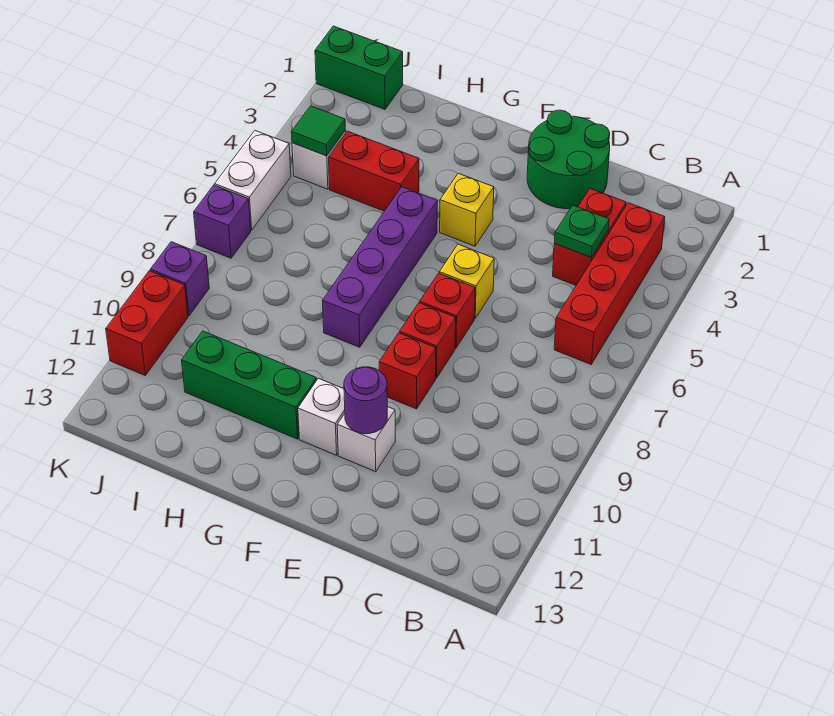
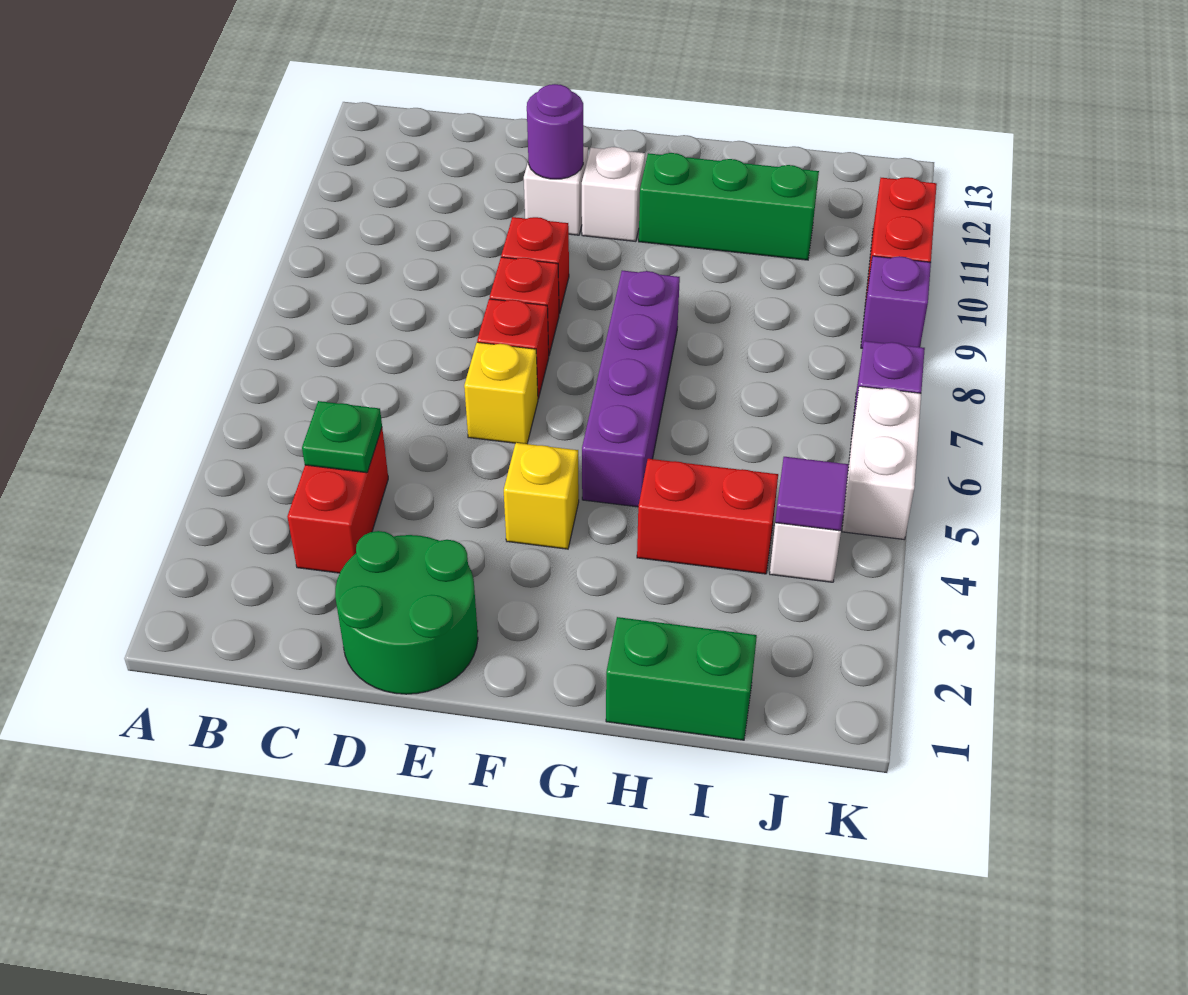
red 1x4 brick [554,203,665,364] -> none
green 1x2 brick [315,26,403,109] -> green 1x2 brick moved to [606,617,757,740]
green 1x1 tile [291,106,345,156] -> purple 1x1 tile [775,457,849,531]

